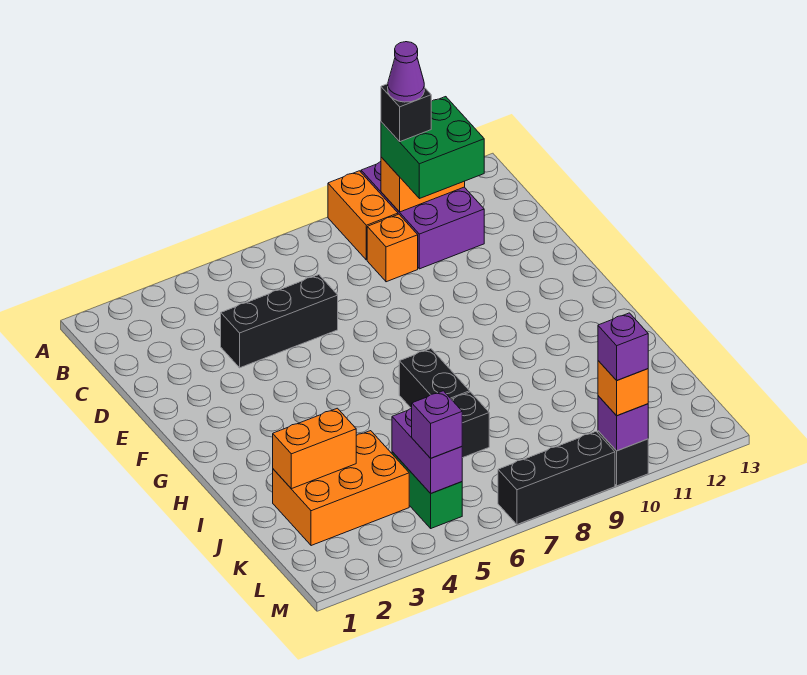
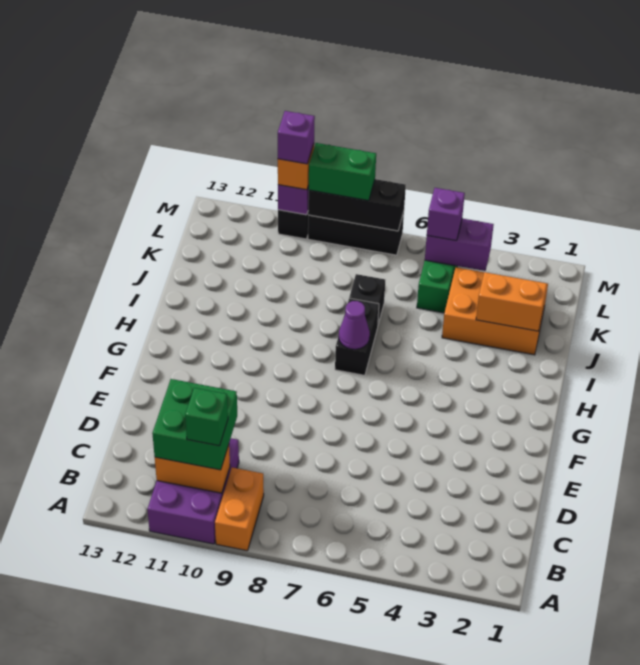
black 1x1 brick [381,84,431,142] -> green 1x1 brick [185,388,228,446]
purple 1x1 cone [388,42,424,102] -> purple 1x1 cone moved to [339,301,370,349]
orange 1x1 brick [367,214,418,282] -> none
black 1x3 brick [221,275,338,368] -> black 1x3 brick moved to [308,179,406,231]
purple 1x2 brick [392,408,462,493] -> purple 1x2 brick turned to [425,219,494,271]
none -> green 1x2 brick [309,143,376,201]

